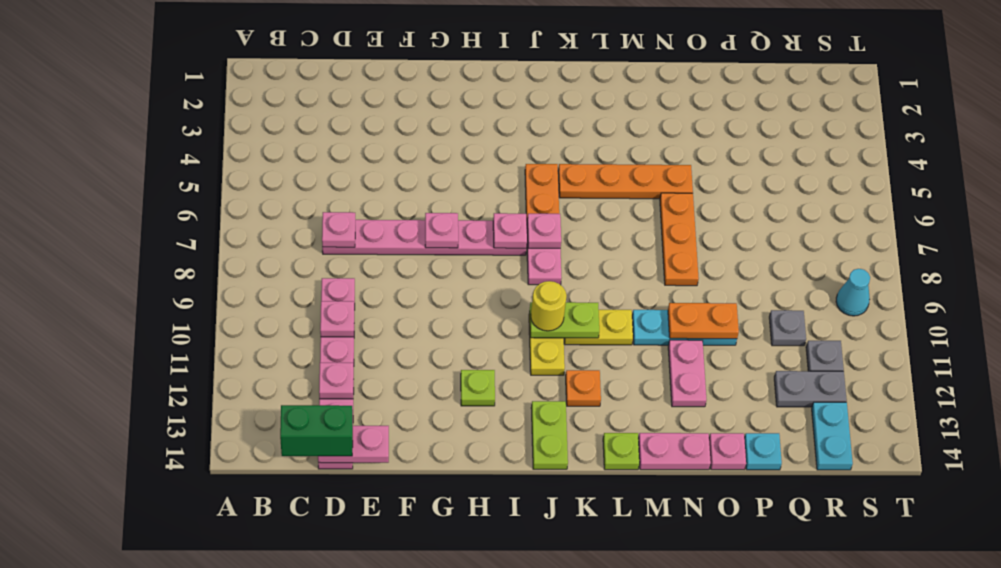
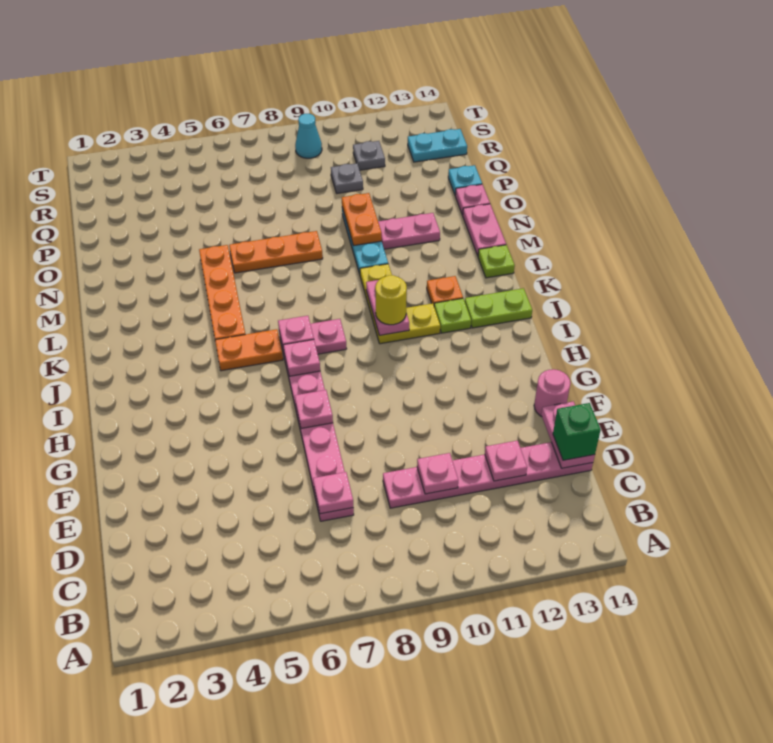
green 1x2 brick [280,405,353,456] -> green 1x1 brick [553,403,601,460]
none -> pink 1x1 round brick [534,369,570,417]
lime 1x1 plate [461,370,495,406] -> lime 1x1 plate moved to [434,298,471,333]
lime 1x2 plate [530,302,599,338] -> pink 1x2 plate [366,280,409,335]
grey 1x2 plate [774,371,847,407] -> none

